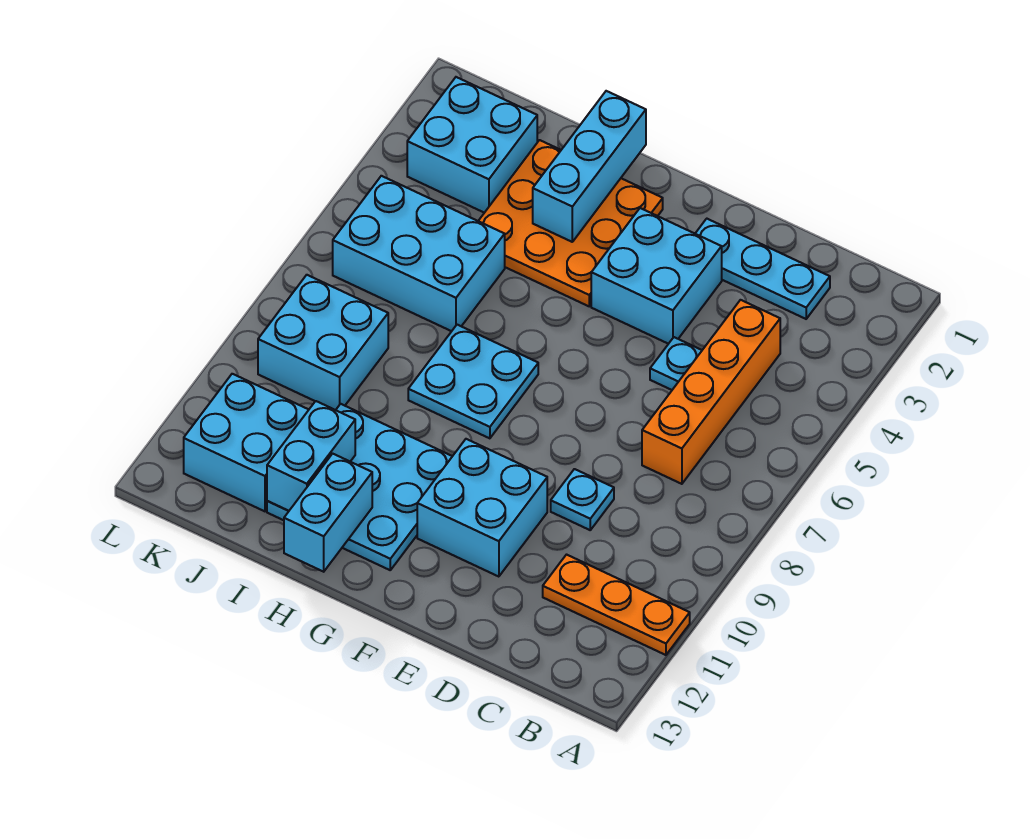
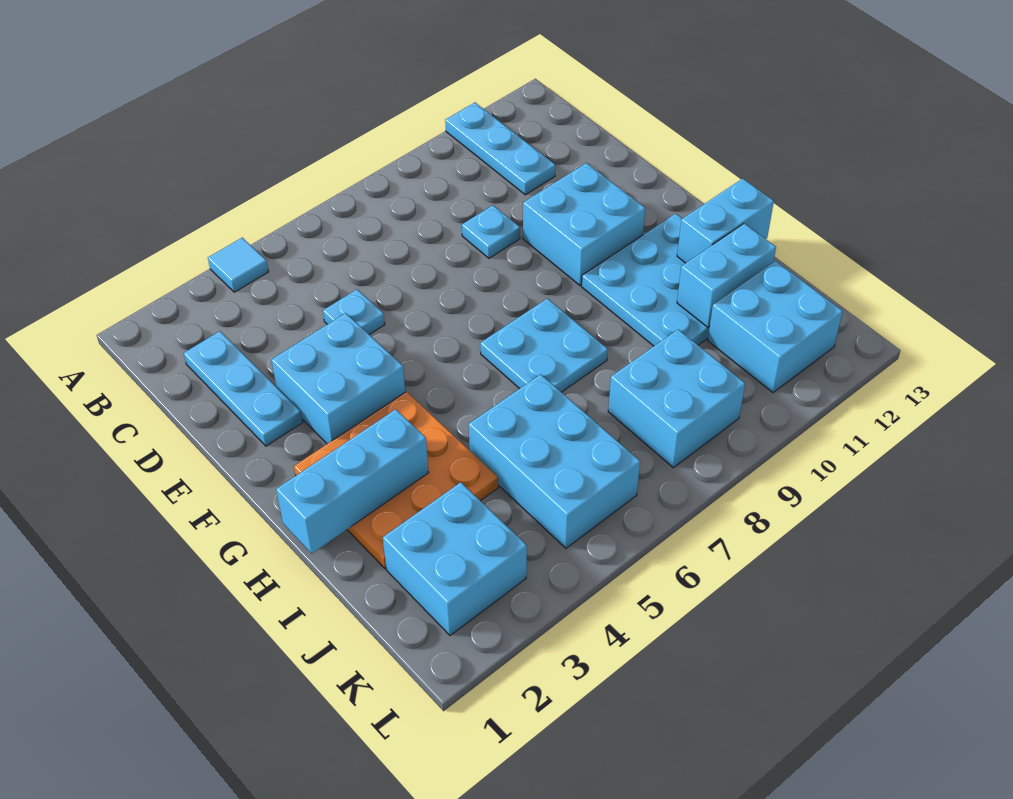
none -> cyan 1x1 tile [208,238,269,292]
orange 1x3 plate [543,555,690,655] -> cyan 1x3 plate [445,103,555,195]
orange 1x4 brick [642,300,780,484] -> none

